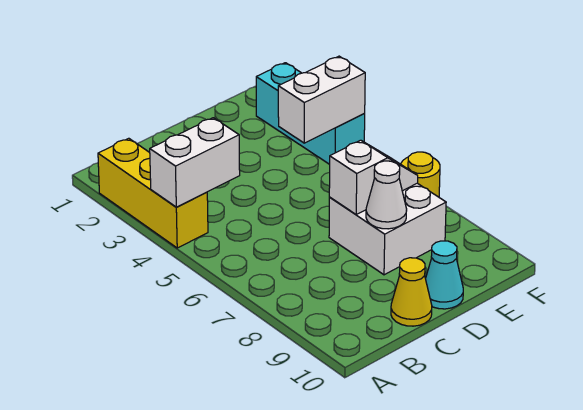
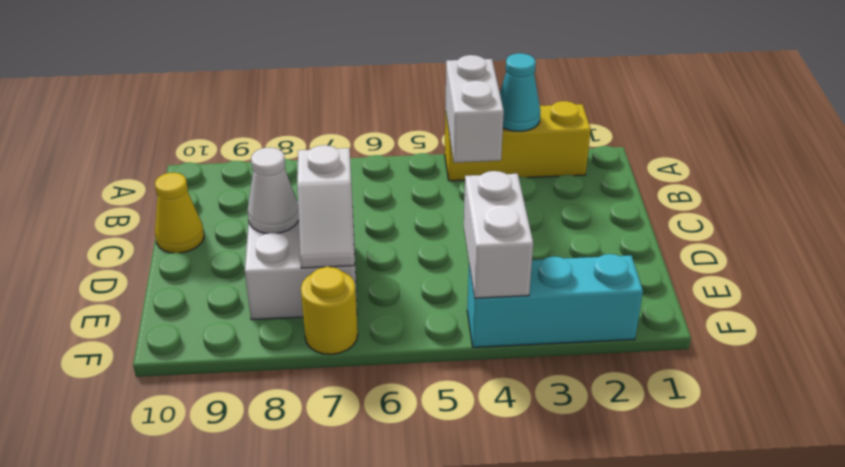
cyan 1x1 cone [425,241,463,309] -> cyan 1x1 cone moved to [500,53,540,131]

